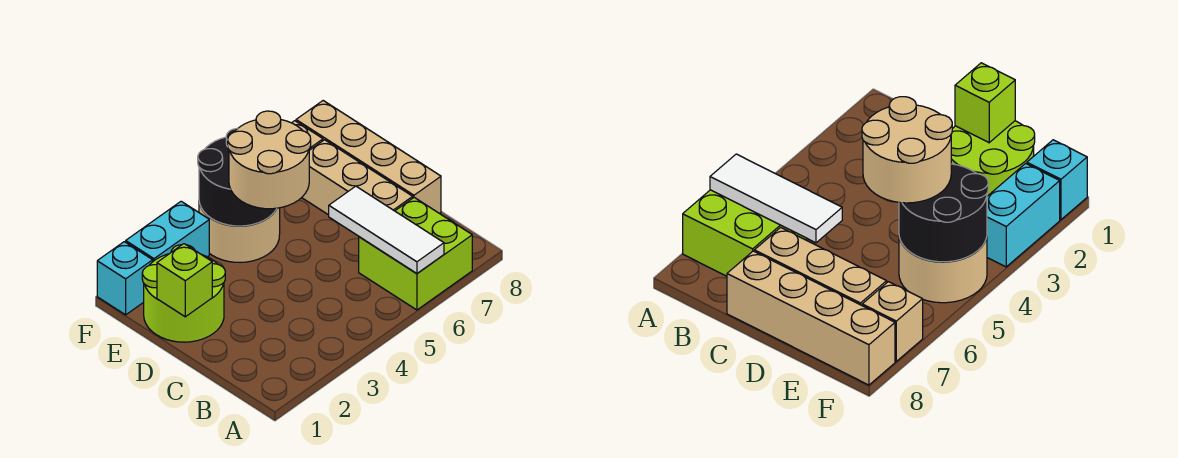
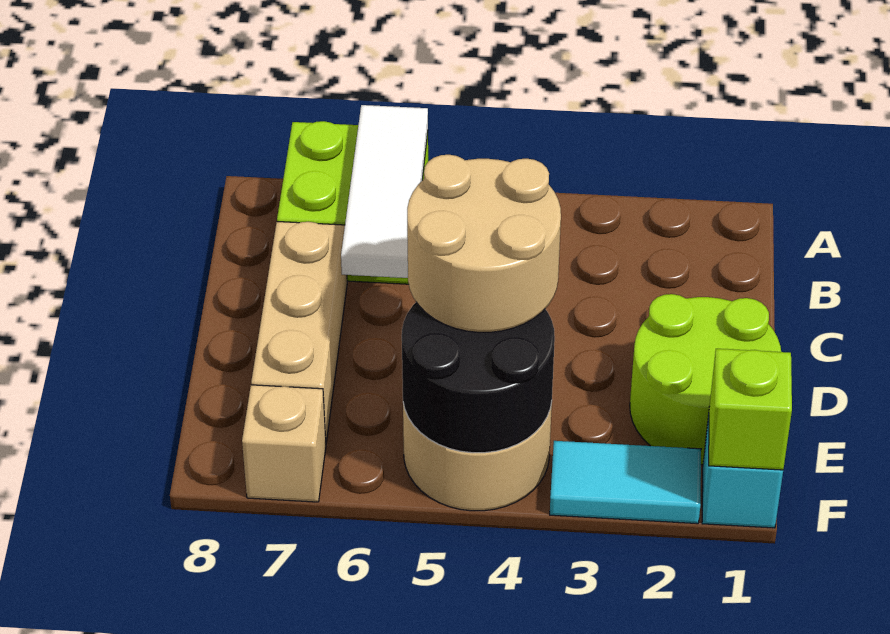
tan 1x4 brick [296,101,441,213] -> none
lime 1x1 brick [157,244,212,317] -> lime 1x1 brick moved to [709,349,792,470]
cyan 1x2 brick [126,201,209,261] -> cyan 1x2 tile [550,441,701,524]

